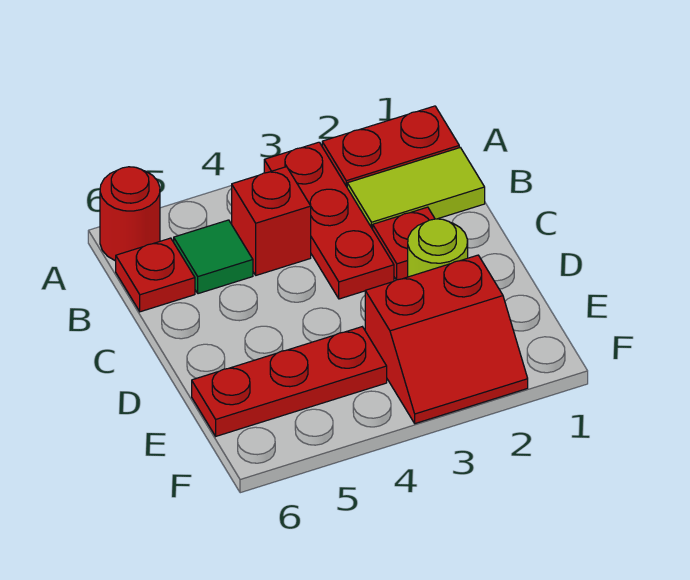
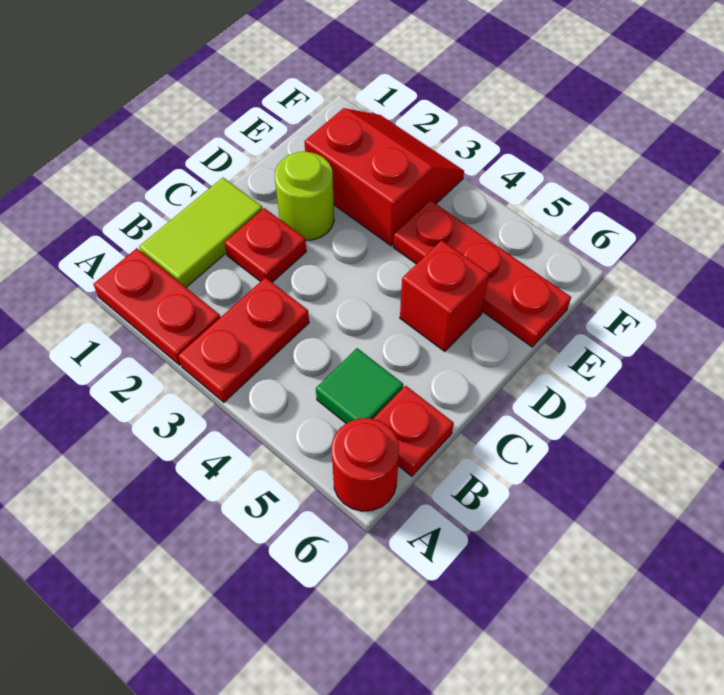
red 1x3 plate [264,142,394,299] -> red 1x2 plate [178,278,309,402]
lime 1x2 tile [347,148,485,229] -> lime 1x2 tile turned to [139,178,263,287]
red 1x1 brick [232,167,311,275] -> red 1x1 brick moved to [400,240,489,352]

